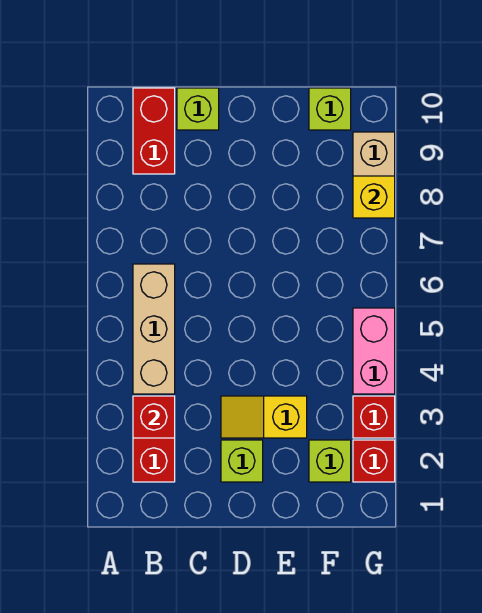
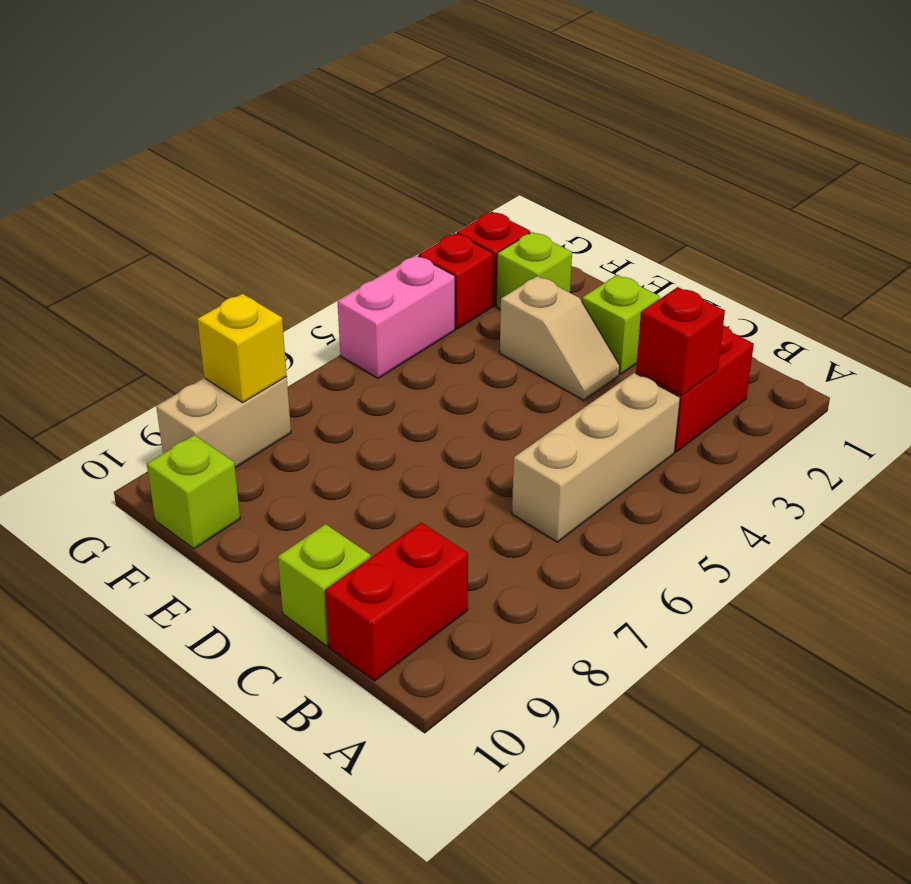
yellow 1x2 slope [221,396,307,438] -> tan 1x2 slope [500,276,620,400]

